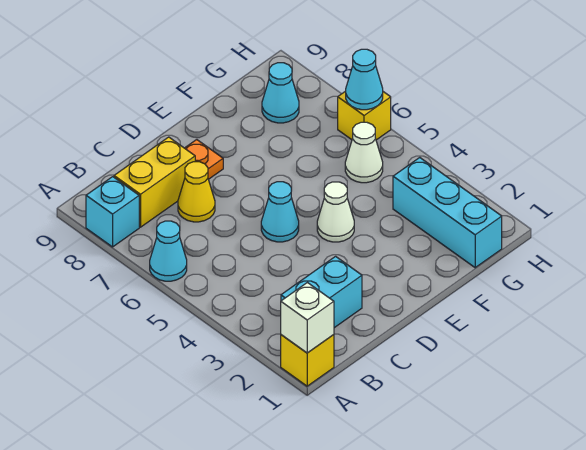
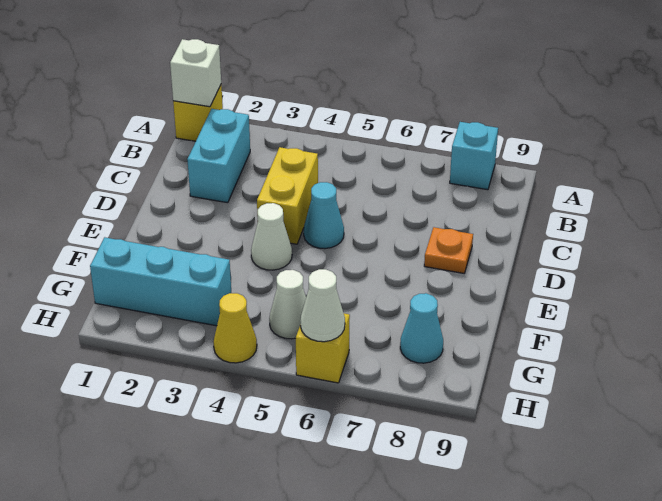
cyan 1x1 cone [150,221,187,281] -> none
yellow 1x2 brick [114,137,195,227] -> yellow 1x2 brick moved to [257,147,318,244]
yellow 1x1 cone [178,162,215,222] -> yellow 1x1 cone moved to [214,293,257,363]
cyan 1x1 cone [346,49,383,110] -> white 1x1 cone [300,269,345,342]

